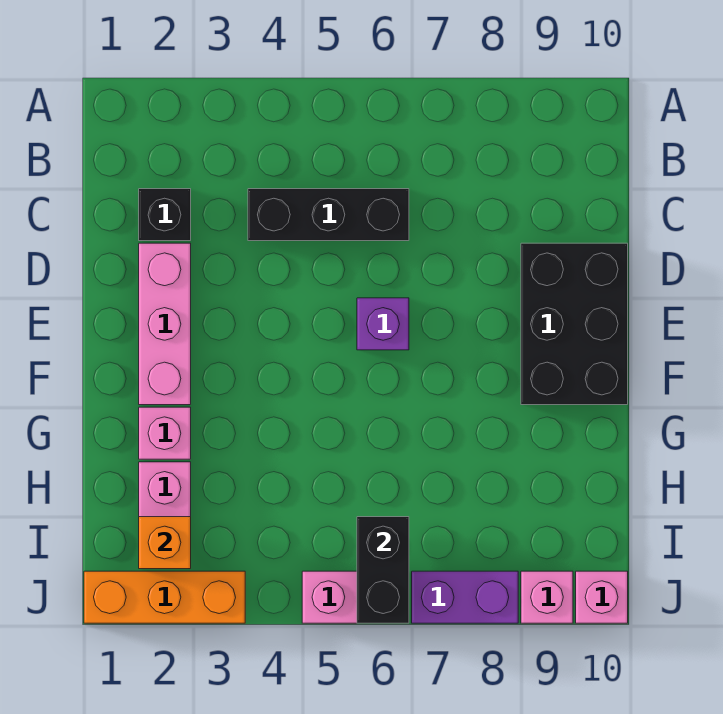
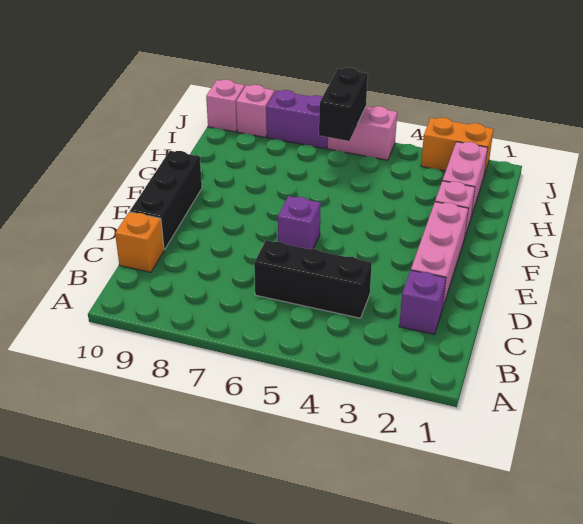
black 1x1 brick [139,189,191,241] -> purple 1x1 brick [399,270,446,334]
black 2x3 brick [521,243,628,405] -> black 1x3 brick [130,151,202,250]
orange 1x1 brick [139,517,191,569] -> orange 1x1 brick moved to [115,212,164,272]
orange 1x3 brick [84,571,245,623] -> orange 1x2 brick [421,118,494,175]

